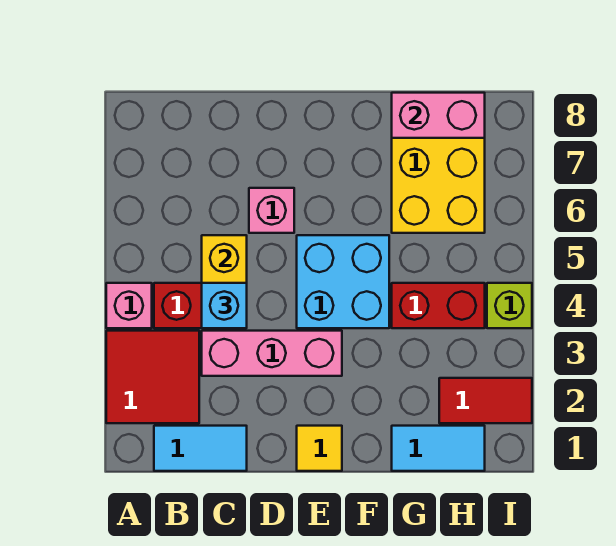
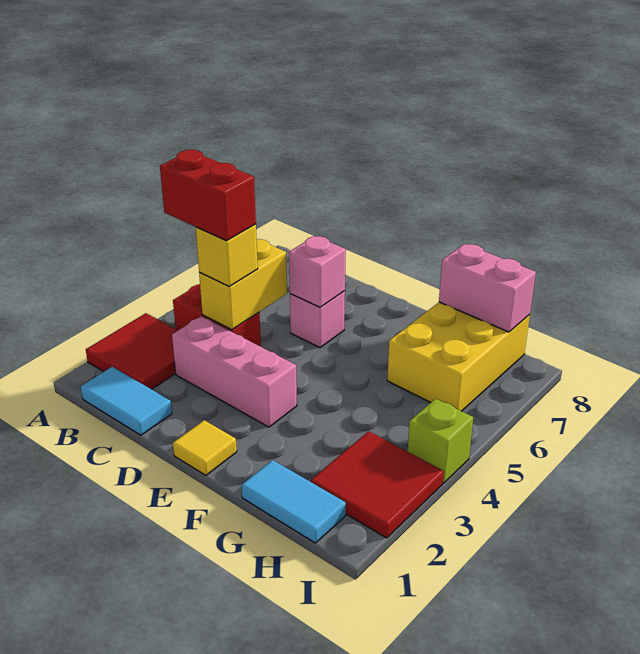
pink 1x1 brick [106,283,152,328] -> pink 1x1 brick moved to [289,236,346,307]
cyan 1x1 brick [202,283,247,328] -> yellow 1x1 brick [196,224,258,287]
cyan 2x2 brick [297,235,389,328] -> none
red 1x2 brick [392,283,485,328] -> red 1x2 brick moved to [160,150,256,241]
red 1x2 tile [439,378,532,423] -> red 2x2 tile [311,431,444,538]

